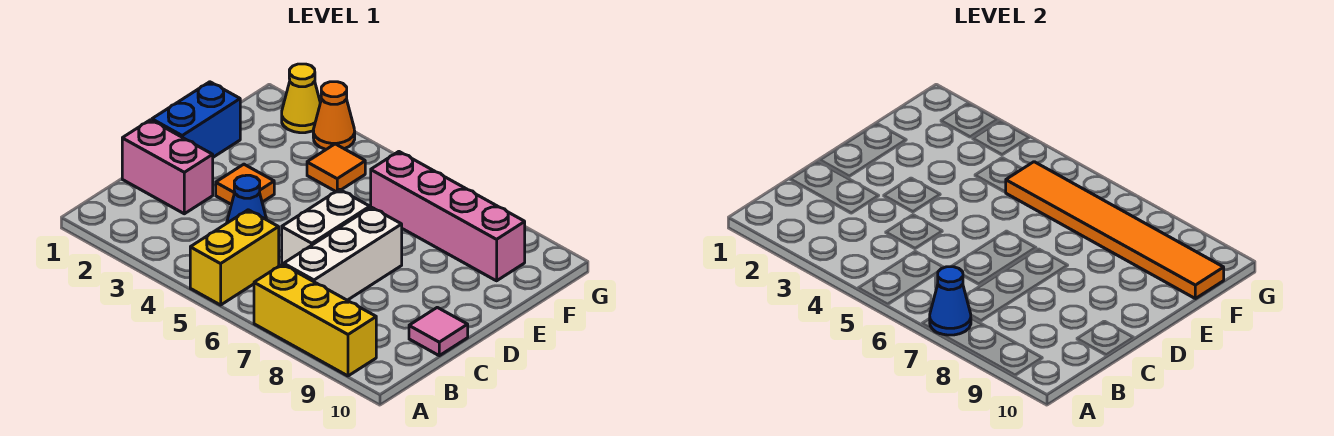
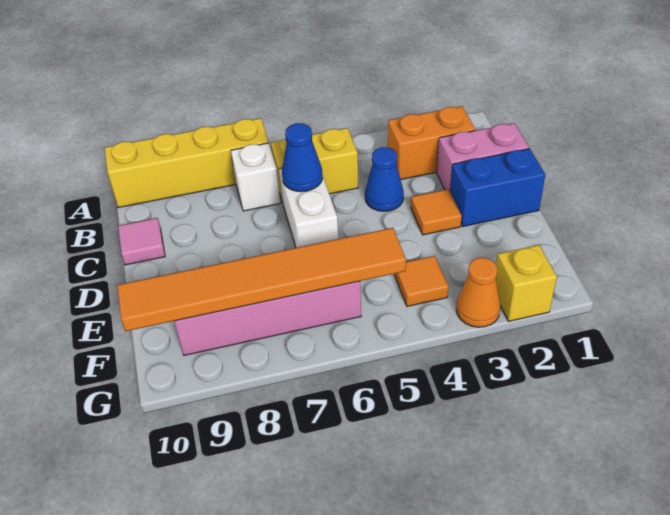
yellow 1x2 brick [190,210,279,305] -> yellow 1x2 brick turned to [271,128,359,202]
yellow 1x3 brick [254,264,376,376] -> yellow 1x4 brick [105,118,269,208]
blue 1x1 cone [930,267,971,335] -> blue 1x1 cone moved to [282,123,323,192]
none -> orange 1x2 brick [388,106,475,180]
white 1x3 brick [284,207,402,300] -> white 1x1 brick [231,143,281,211]
blue 1x2 brick [152,82,240,157] -> blue 1x2 brick turned to [450,149,545,226]
yellow 1x1 cone [282,64,320,133] -> yellow 1x1 brick [496,245,557,321]

